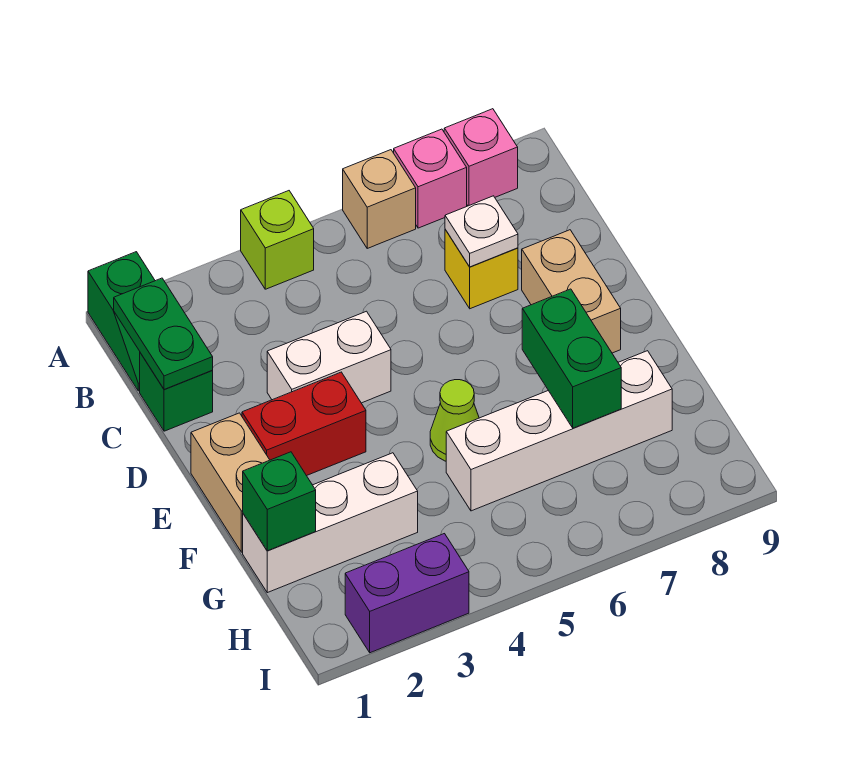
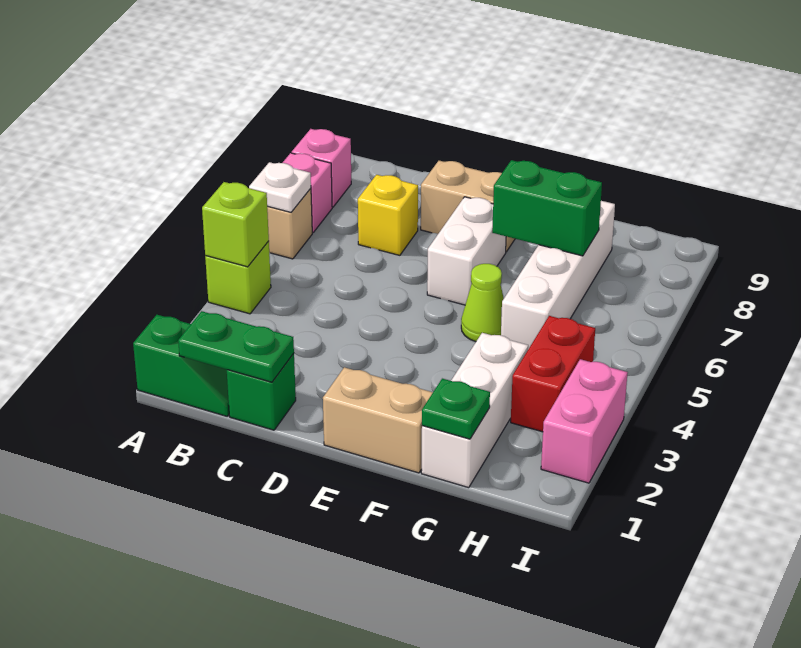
none -> lime 1x1 brick [202,182,269,267]
white 1x1 plate [445,196,518,267] -> white 1x1 plate moved to [249,162,311,212]
white 1x2 brick [267,311,391,403] -> white 1x2 brick moved to [427,197,506,305]
red 1x2 brick [242,372,366,476] -> red 1x2 brick moved to [511,316,595,432]
green 1x1 brick [243,452,316,551] -> green 1x1 plate [422,379,490,439]
purple 1x2 brick [345,534,469,653] -> pink 1x2 brick [541,359,628,483]

